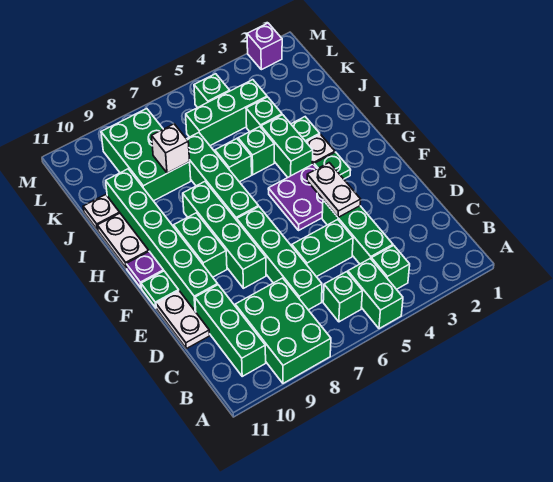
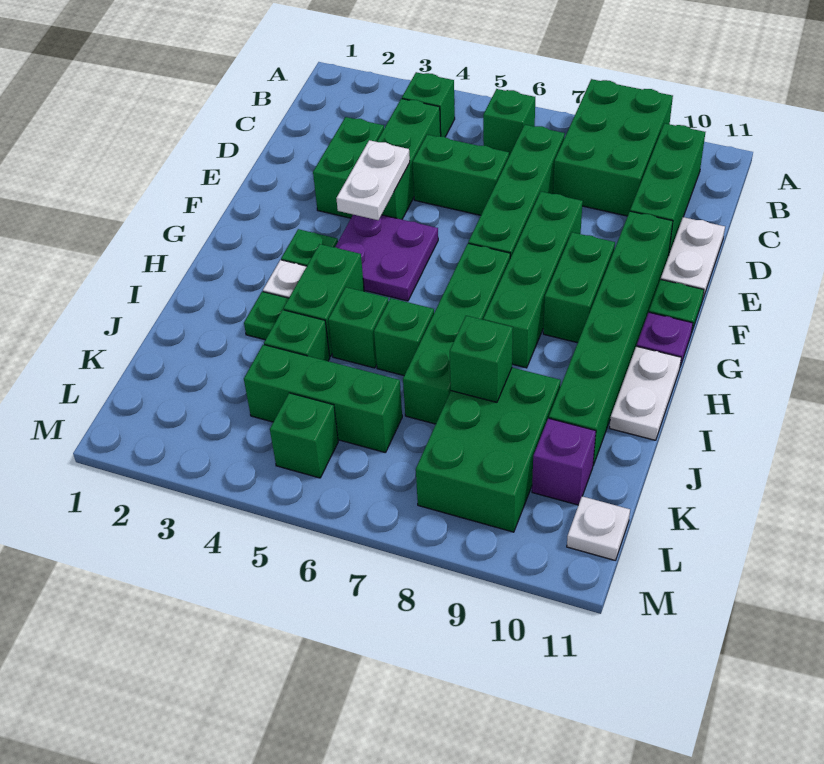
green 1x2 brick [348,258,403,329] -> green 1x2 brick moved to [313,117,384,218]
white 1x1 brick [152,124,190,173] -> green 1x1 brick [450,316,513,402]
white 1x1 plate [83,195,120,230] -> white 1x1 plate moved to [567,496,630,560]
purple 1x1 brick [247,23,282,70] -> purple 1x1 brick moved to [532,418,596,505]

